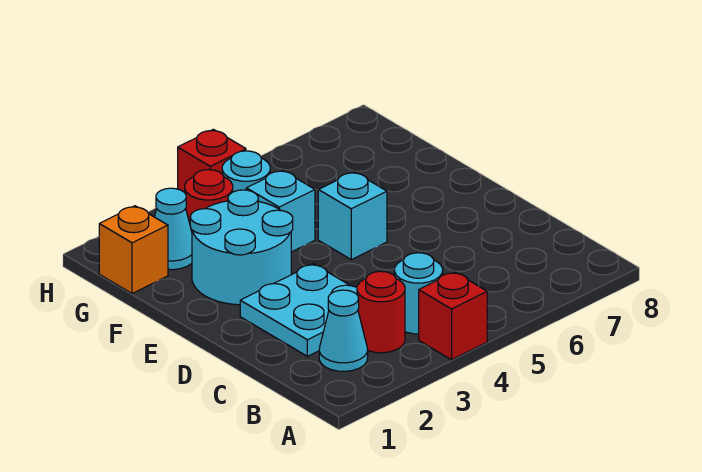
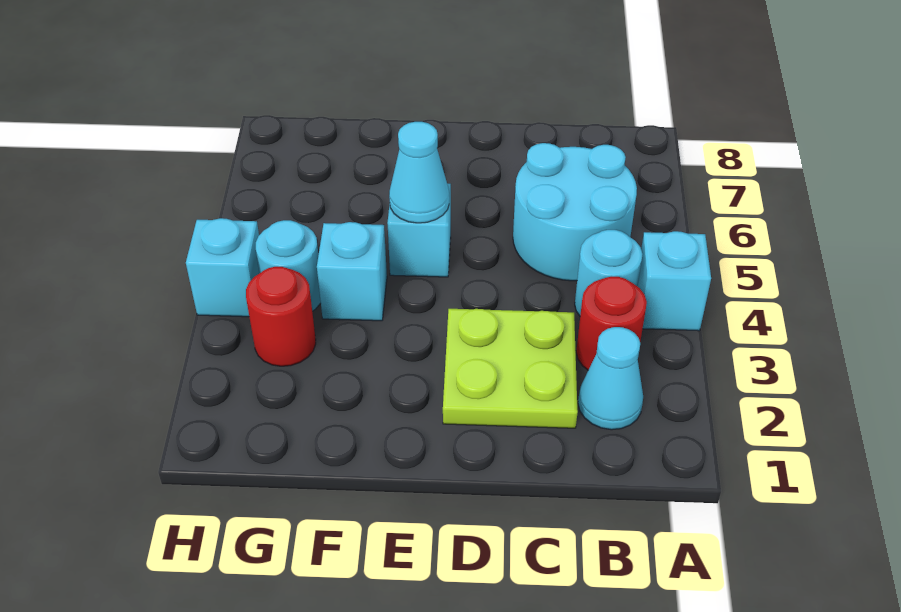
red 1x1 brick [419,272,487,360] -> cyan 1x1 brick [638,231,711,331]
cyan 2x2 plate [240,264,357,356] -> lime 2x2 plate [443,309,578,428]
cyan 2x2 round brick [190,190,293,305] -> cyan 2x2 round brick moved to [513,143,637,281]
orange 1x1 brick [99,206,168,294] -> none
cyan 1x1 cone [155,188,192,270] -> cyan 1x1 cone moved to [389,122,449,223]
red 1x1 brick [178,129,246,193] -> cyan 1x1 brick [186,218,260,317]

